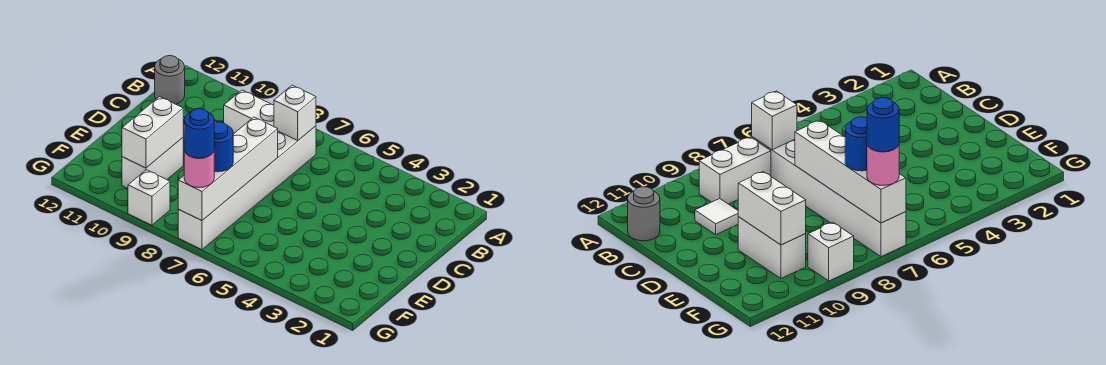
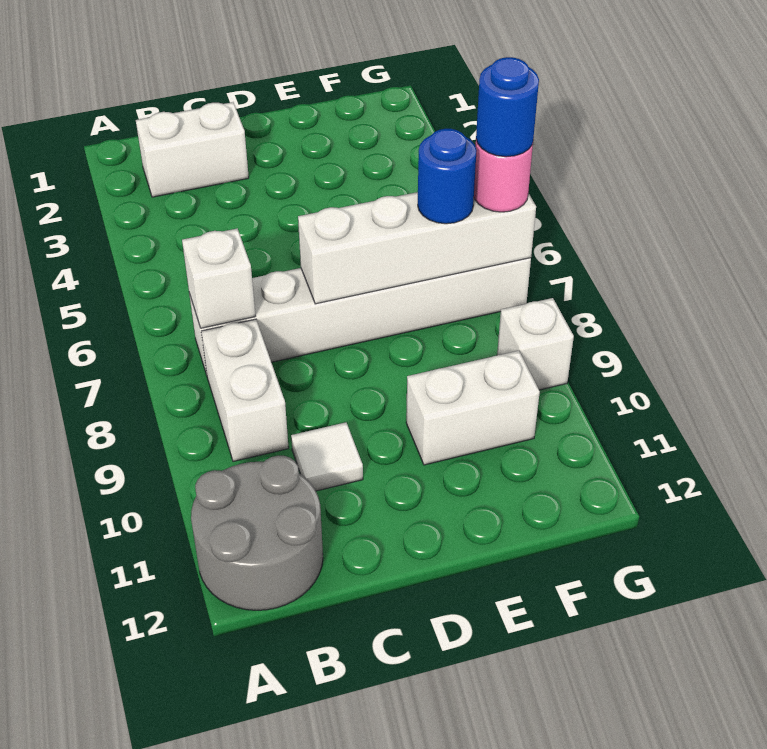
grey 1x1 round brick [155,56,185,104] -> grey 2x2 round brick [191,456,323,610]
white 1x2 brick [122,97,183,168] -> white 1x2 brick moved to [136,102,249,197]

